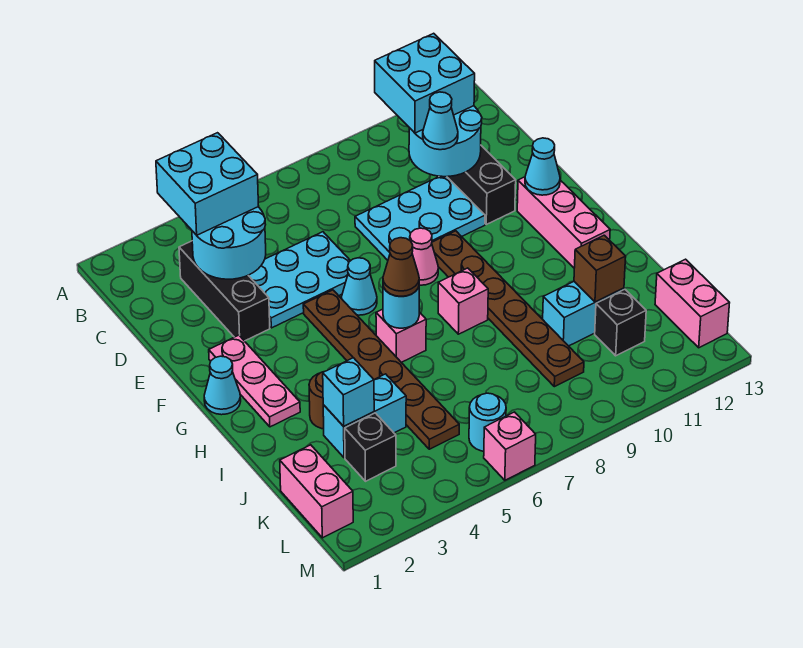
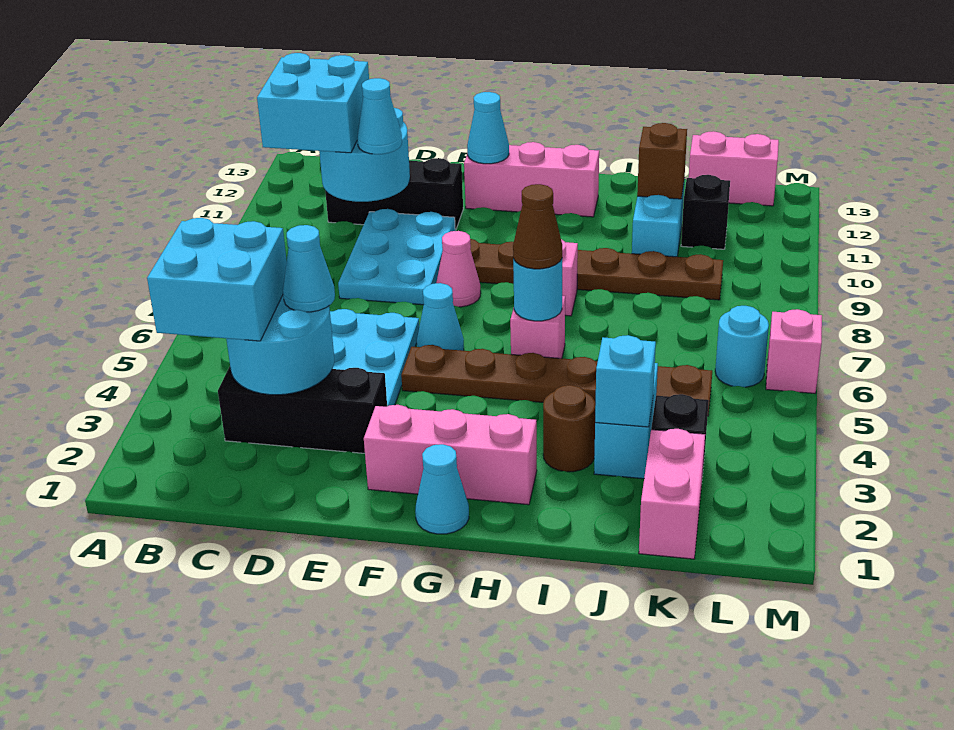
none -> cyan 1x1 cone [283,225,335,312]
pink 1x3 plate [209,335,300,427] -> pink 1x3 brick [364,405,537,505]
pink 1x2 brick [280,445,353,538] -> pink 1x2 brick turned to [639,429,705,559]

